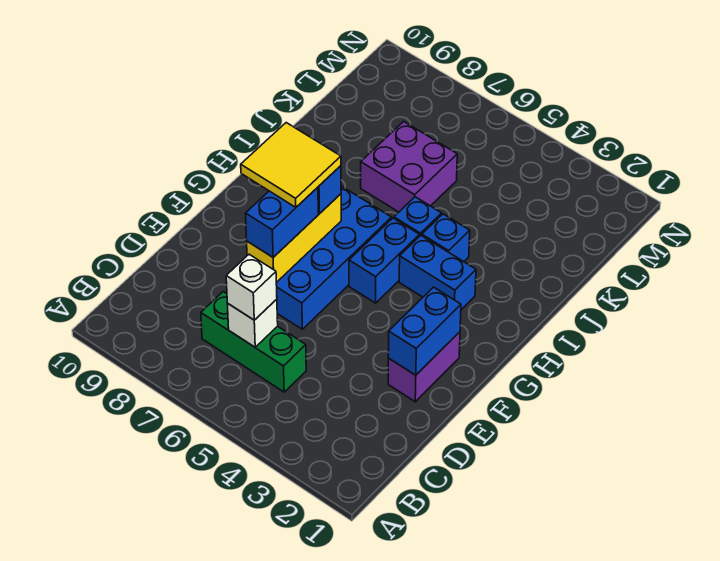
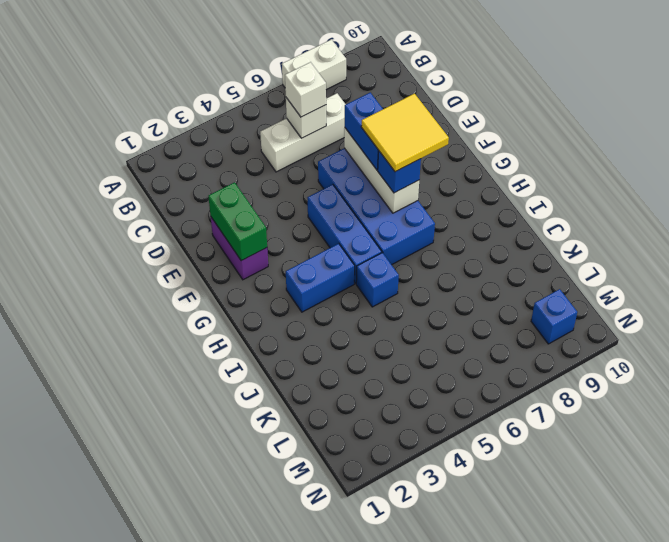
none -> white 1x2 brick [282,40,346,90]
green 1x3 brick [201,292,306,392] -> white 1x3 brick [260,93,346,172]
blue 1x2 brick [388,287,461,375] -> green 1x2 brick [208,182,267,261]
yellow 1x3 brick [247,194,341,283] -> white 1x3 brick [344,128,419,213]
blue 1x2 brick [349,218,419,303] -> blue 1x3 brick [308,184,382,283]
blue 1x1 brick [422,214,470,262] -> blue 1x1 brick moved to [531,289,577,344]
purple 2x2 brick [361,121,457,212] -> none

